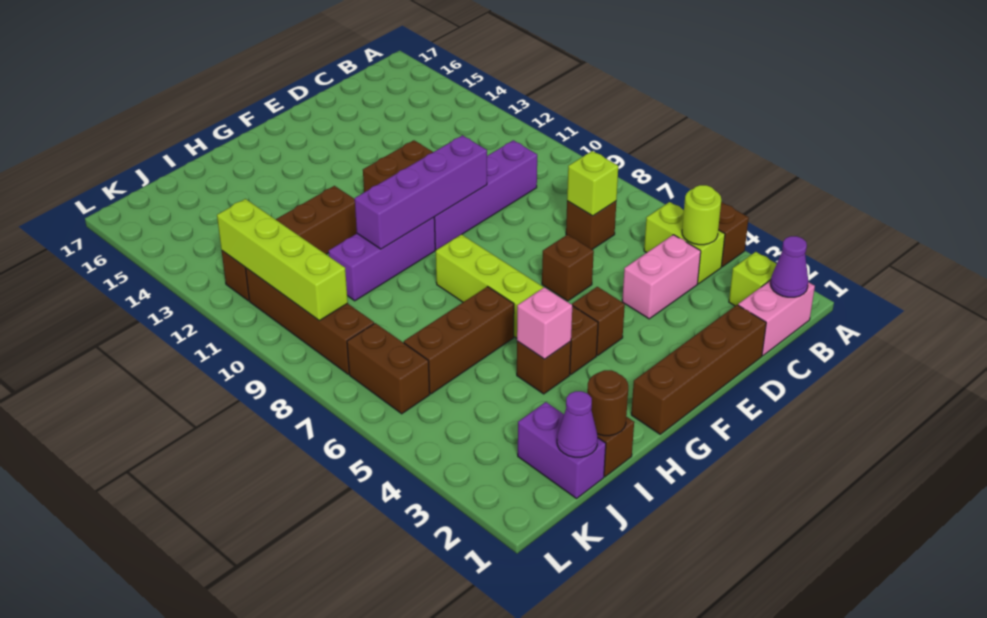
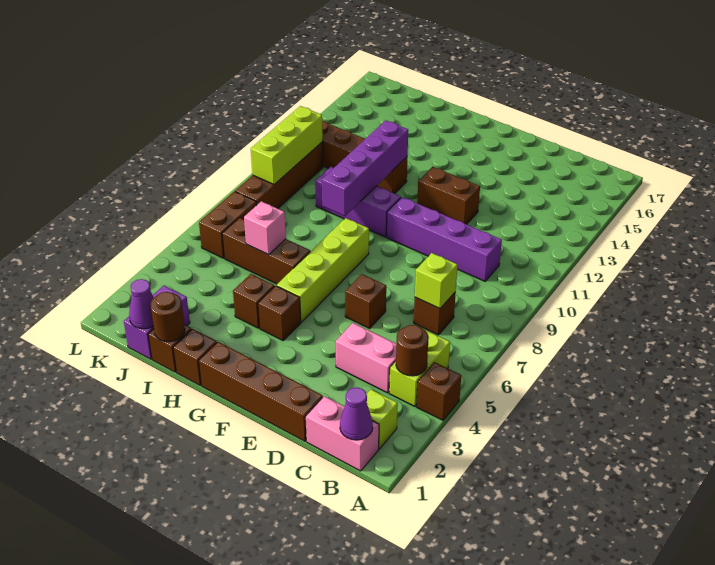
lime 1x1 round brick [682,185,721,245] -> brown 1x1 round brick [396,325,429,376]
purple 1x4 brick [355,135,487,249] -> purple 1x4 brick turned to [322,120,408,216]
brown 1x1 brick [572,287,625,355] -> brown 1x1 brick moved to [173,329,217,385]
pink 1x1 brick [517,287,572,359] -> pink 1x1 brick moved to [244,201,286,255]
lime 1x4 brick [217,199,348,321] -> lime 1x3 brick [251,106,323,184]

